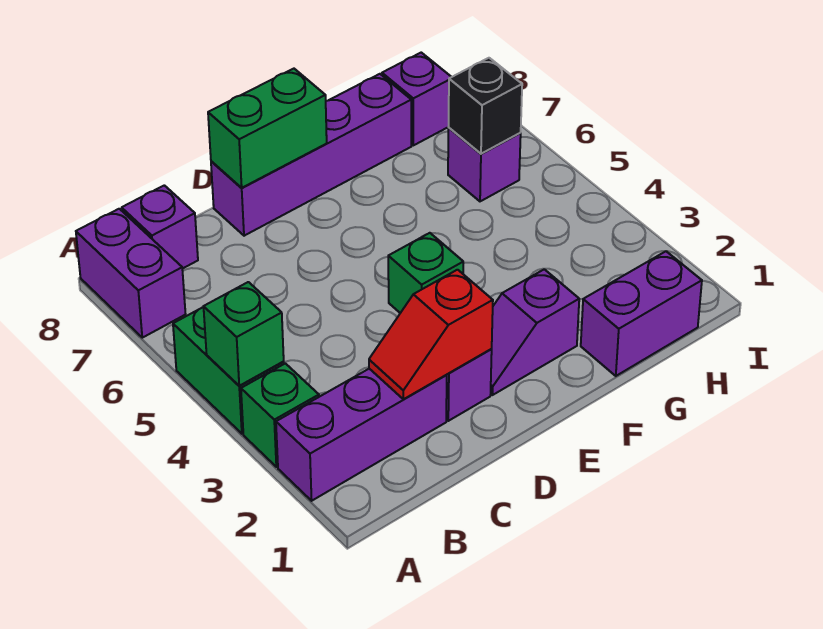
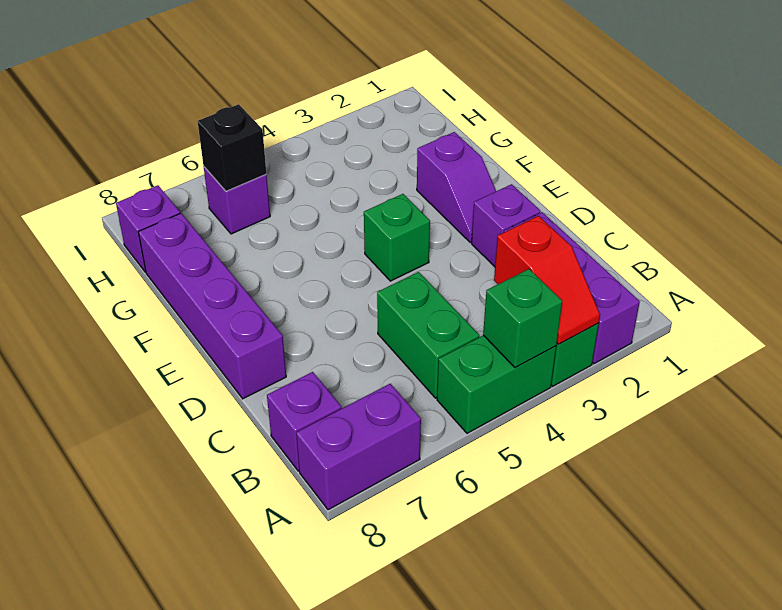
red 1x2 slope [369,270,493,399] -> red 1x2 slope moved to [494,216,600,344]
green 1x2 brick [208,69,327,188] -> green 1x2 brick moved to [377,272,479,398]
purple 1x2 brick [581,251,702,376] -> none

